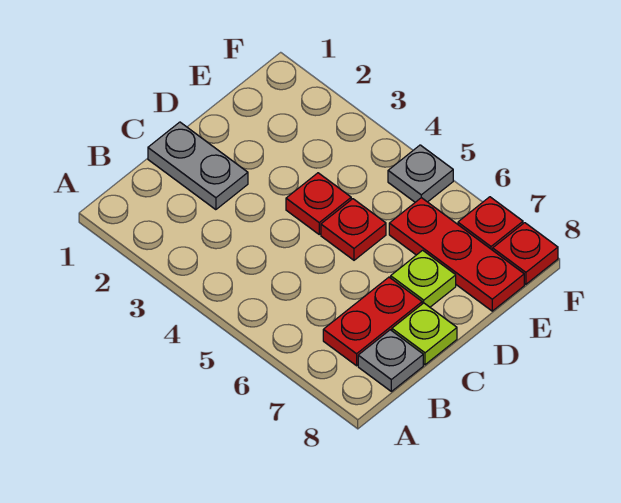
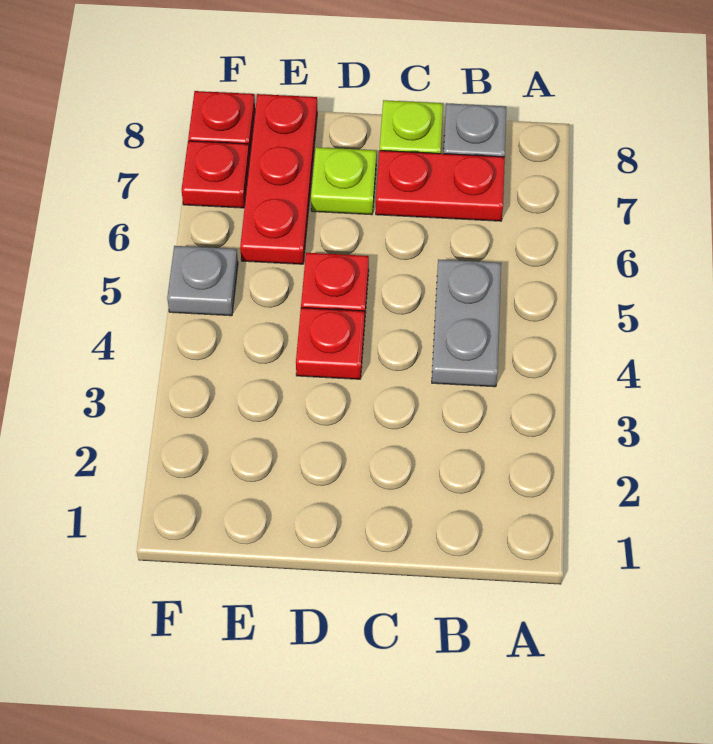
grey 1x2 plate [148,122,248,210] -> grey 1x2 plate moved to [432,259,501,387]

